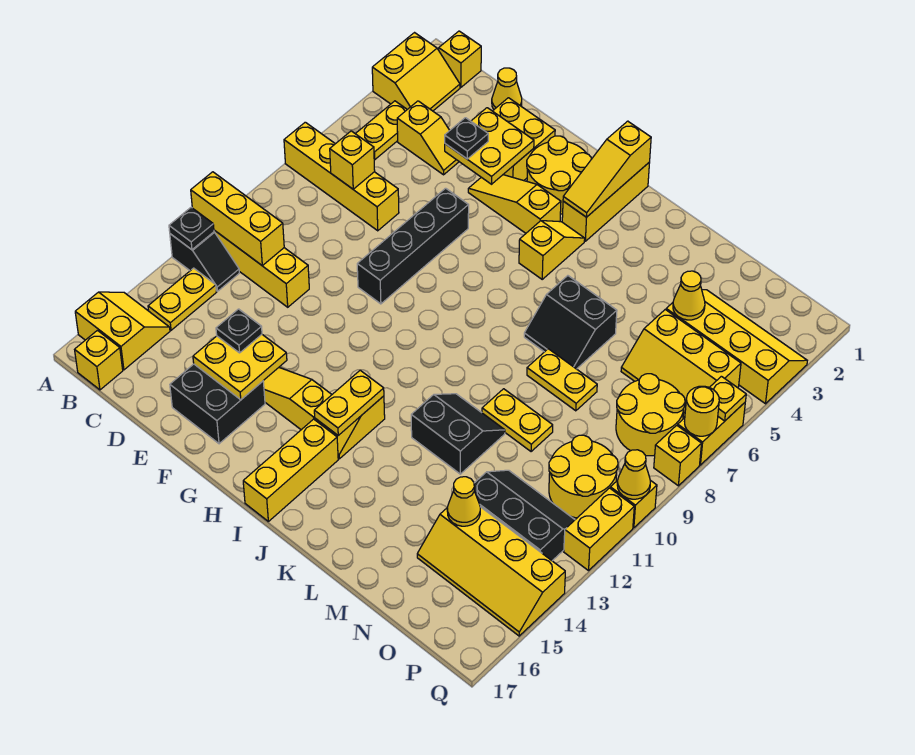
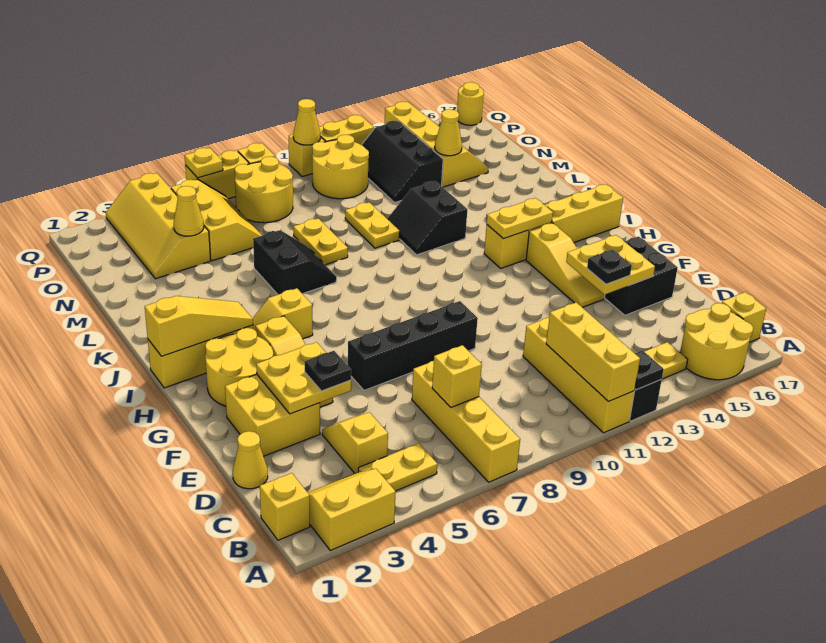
yellow 2x2 slope [75,292,170,370] -> yellow 2x2 round brick [680,303,753,380]
yellow 1x1 round brick [685,386,719,436] -> yellow 1x1 round brick moved to [457,82,484,125]

